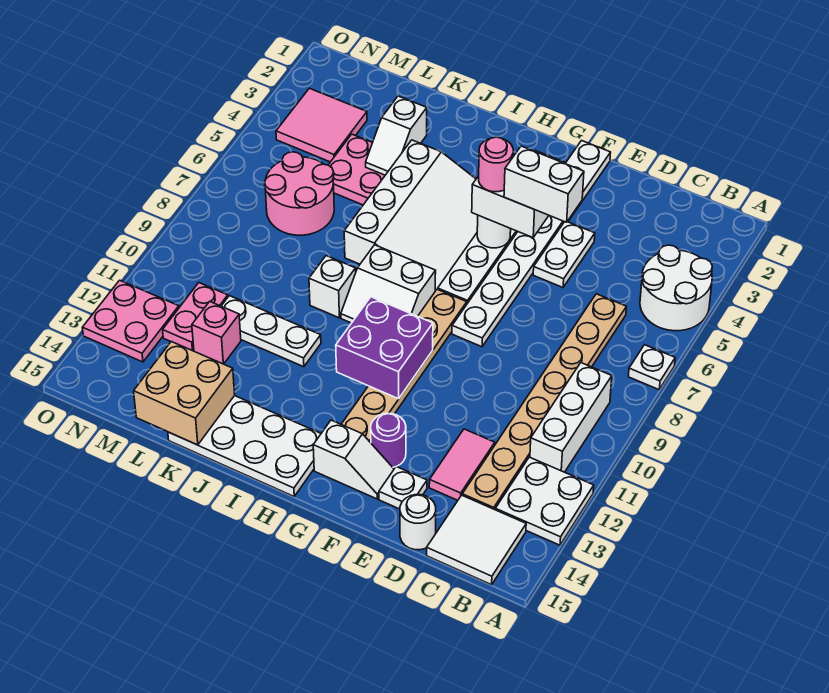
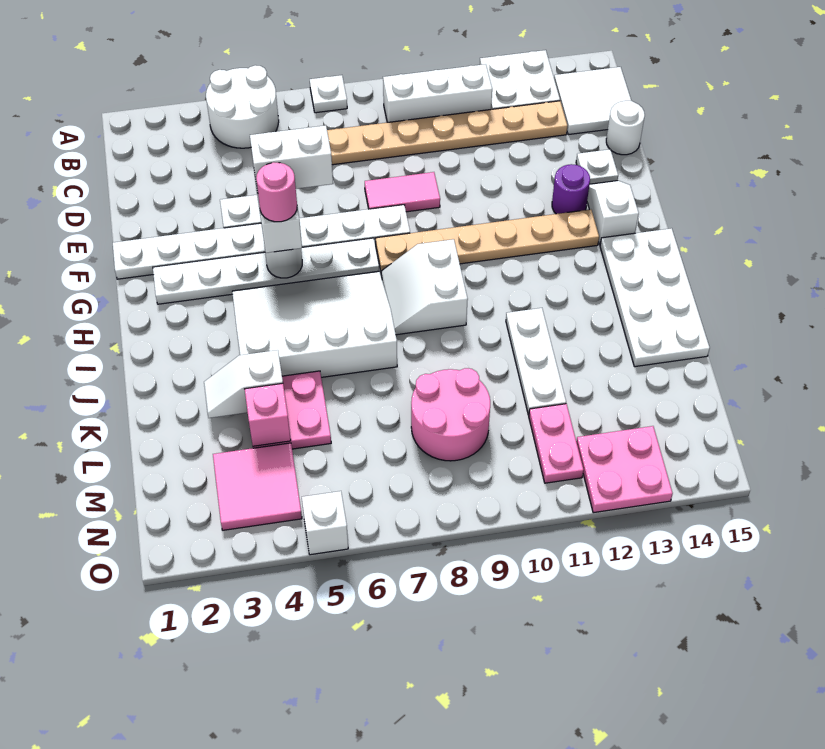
pink 1x2 tile [429,429,495,500] -> pink 1x2 tile moved to [365,172,440,212]
white 1x2 brick [504,146,584,222] -> white 1x2 brick turned to [250,125,333,193]
purple 2x2 brick [336,297,433,399] -> none
white 2x2 slope [341,245,436,323] -> white 2x2 slope turned to [381,239,468,335]
white 1x1 brick [309,256,356,318] -> white 1x1 brick moved to [302,491,348,555]
white 1x2 slope [366,96,427,175] -> white 1x2 slope turned to [204,350,283,418]
tan 2x2 brick [134,342,235,445] -> none
pink 2x2 round brick [265,152,334,235] -> pink 2x2 round brick moved to [411,368,490,461]
pink 1x1 brick [192,302,241,364] -> pink 1x1 brick moved to [245,383,291,446]
pink 1x2 plate [163,283,228,351] -> pink 1x2 plate turned to [529,404,584,483]

